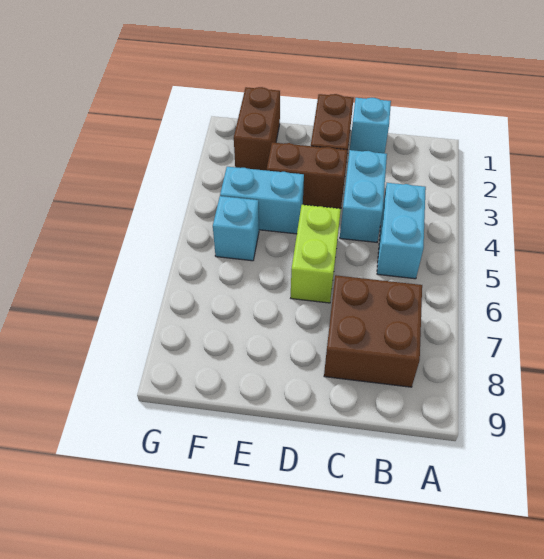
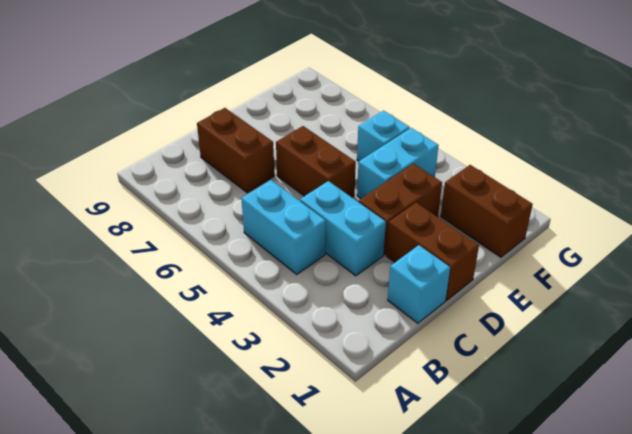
brown 2x2 brick [324,275,422,387] -> brown 1x2 brick [197,108,275,193]
lime 1x2 brick [291,205,341,303] -> brown 1x2 brick [276,126,356,197]

